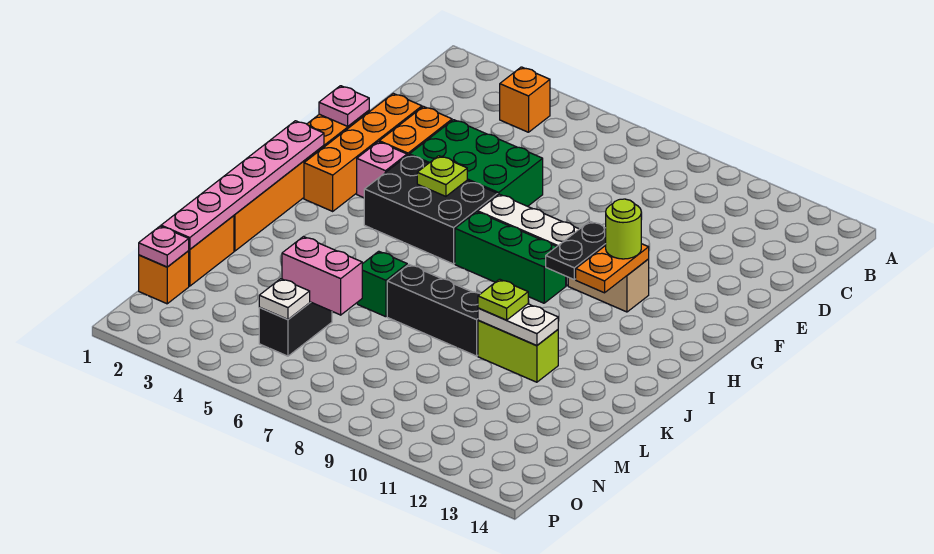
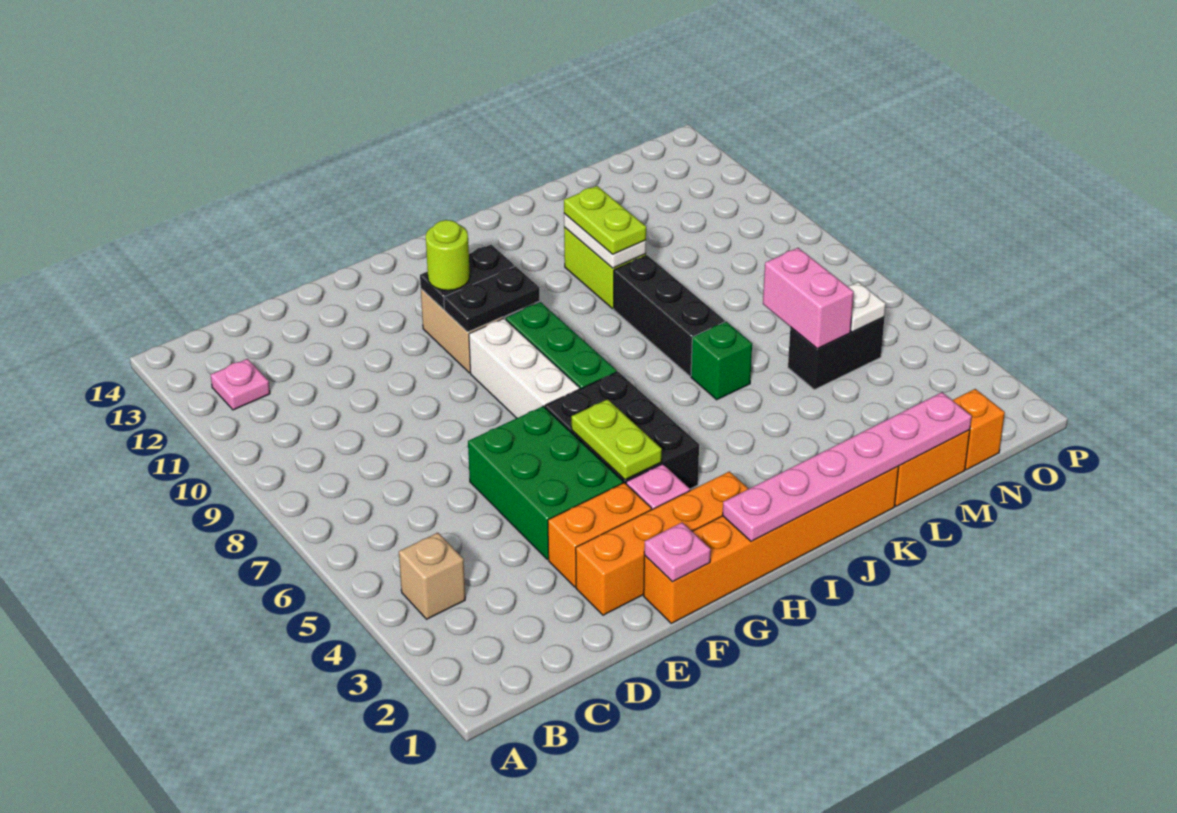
orange 1x1 brick [500,67,550,132] -> tan 1x1 brick [399,533,465,619]
lime 1x1 plate [417,156,467,196] -> lime 1x2 plate [571,399,662,480]
orange 1x2 plate [576,244,649,293] -> black 1x2 plate [420,245,514,309]
lime 1x1 plate [478,279,528,320] -> lime 1x2 plate [564,186,646,254]
pink 1x1 plate [139,226,189,267] -> pink 1x1 plate moved to [211,359,270,410]

